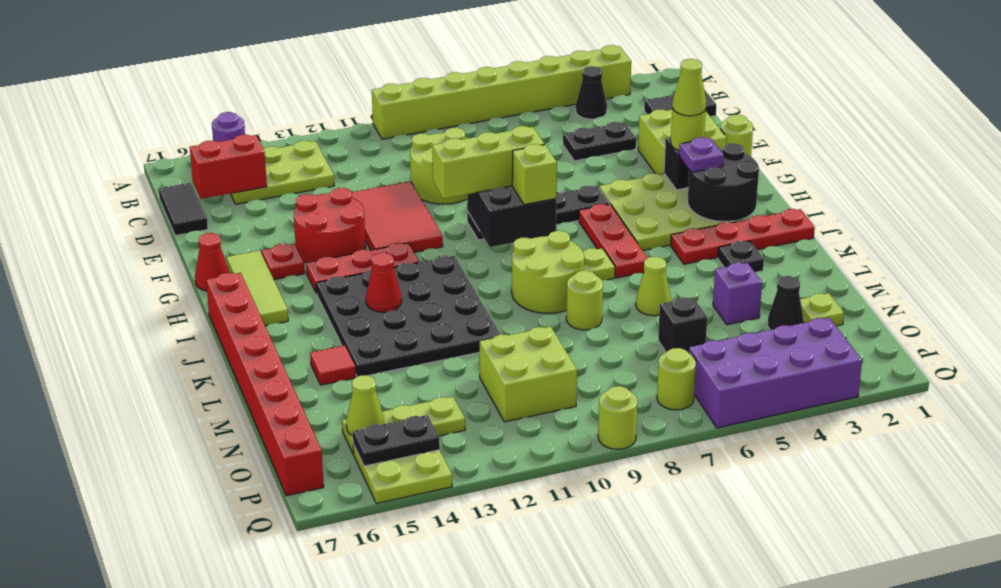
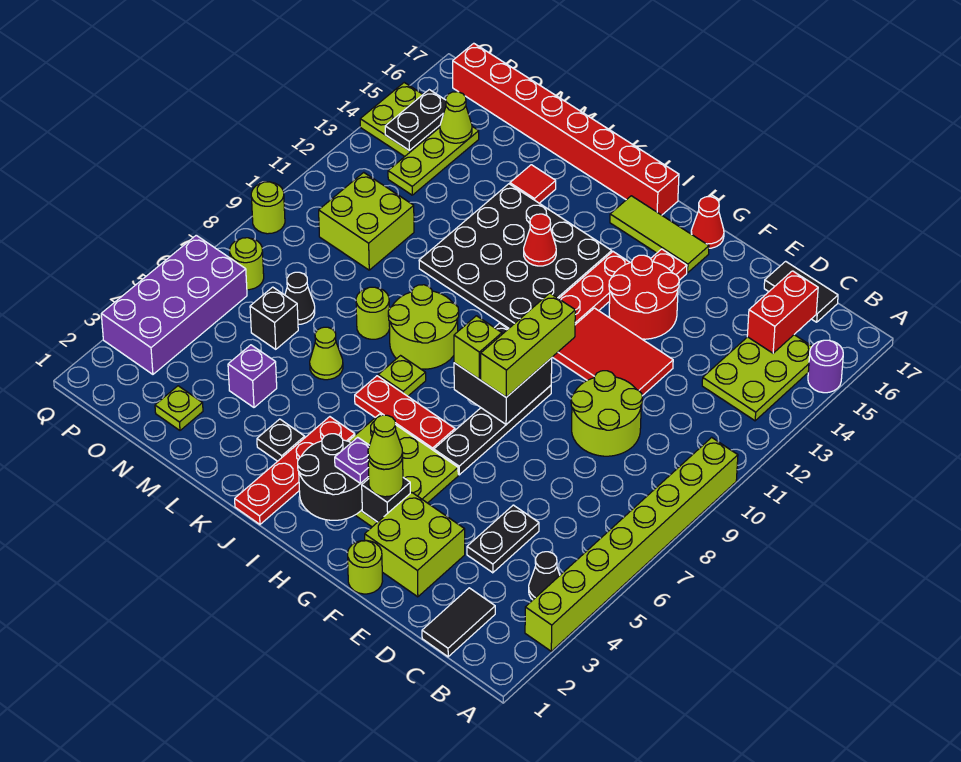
black 1x1 cone [768,276,804,330] -> black 1x1 cone moved to [285,272,315,324]

